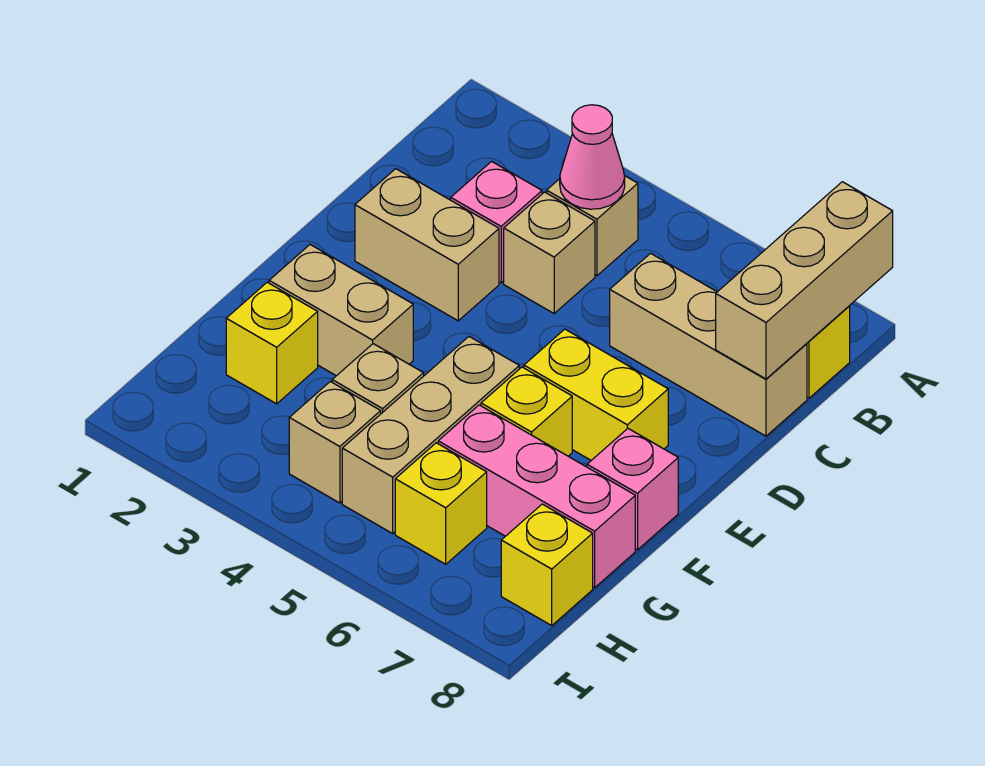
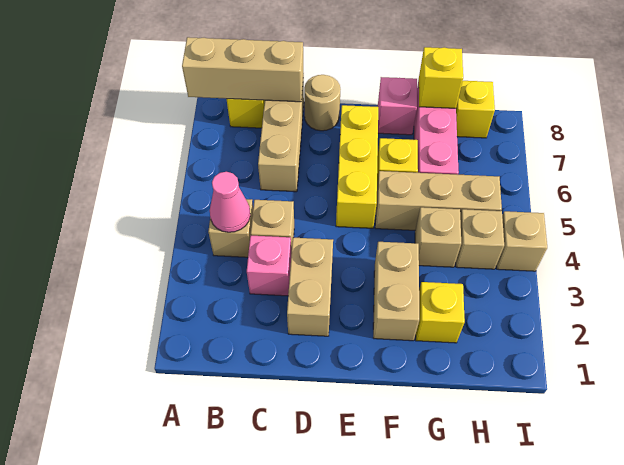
none -> tan 1x1 round brick [304,75,341,131]
yellow 1x2 brick [524,329,668,460] -> yellow 1x3 brick [336,105,378,228]
yellow 1x1 brick [395,443,487,564] -> yellow 1x1 brick moved to [419,47,463,108]
none -> tan 1x1 brick [496,211,547,271]

